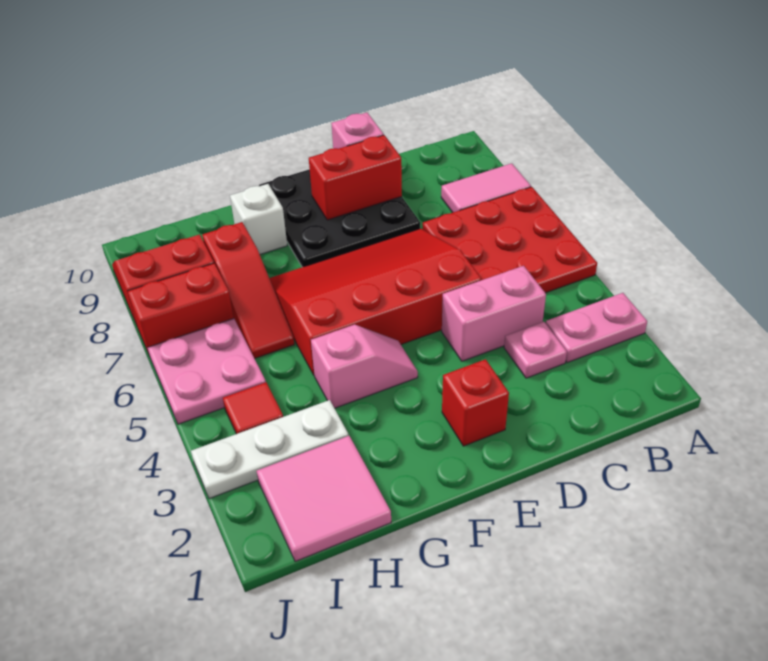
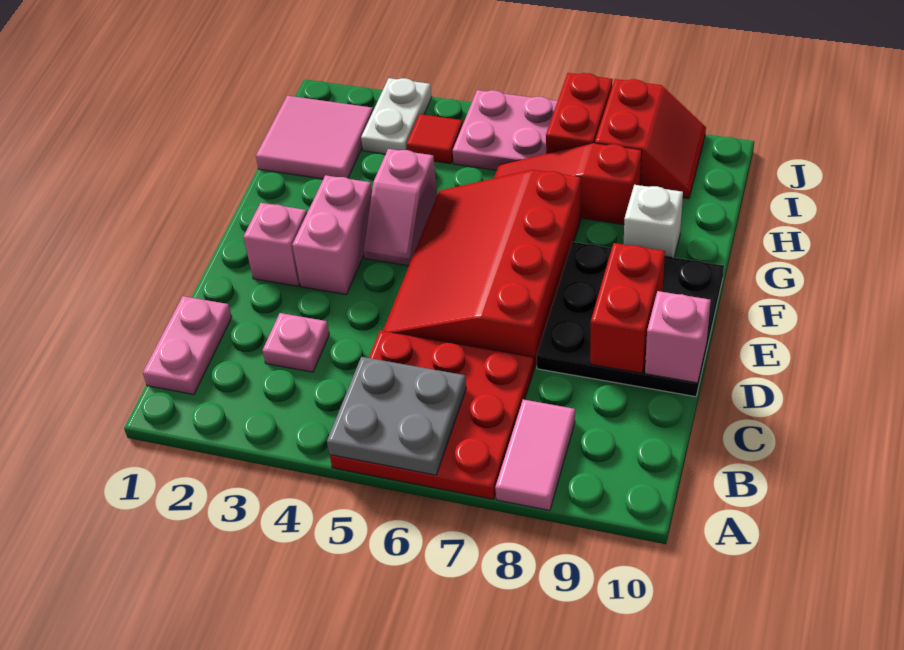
pink 1x2 plate [546,293,647,363] -> pink 1x2 plate moved to [143,296,232,395]
none -> grey 2x2 plate [327,357,466,475]
pink 1x2 brick [442,266,546,361] -> pink 1x2 brick moved to [292,175,372,295]
red 3x4 slope [269,228,482,375] -> red 3x4 slope turned to [383,170,581,368]
red 1x1 brick [442,359,509,446] -> pink 1x1 brick [243,203,307,286]
white 1x3 plate [191,400,349,499] -> white 1x2 plate [361,78,432,154]

